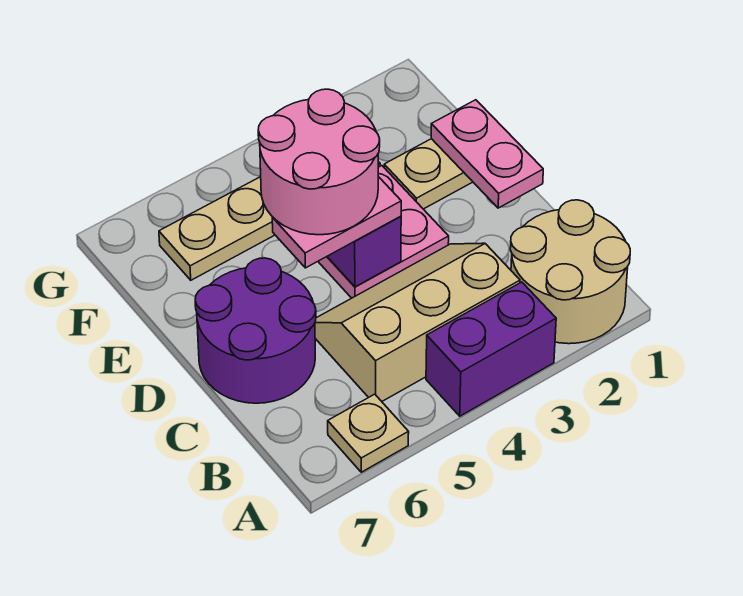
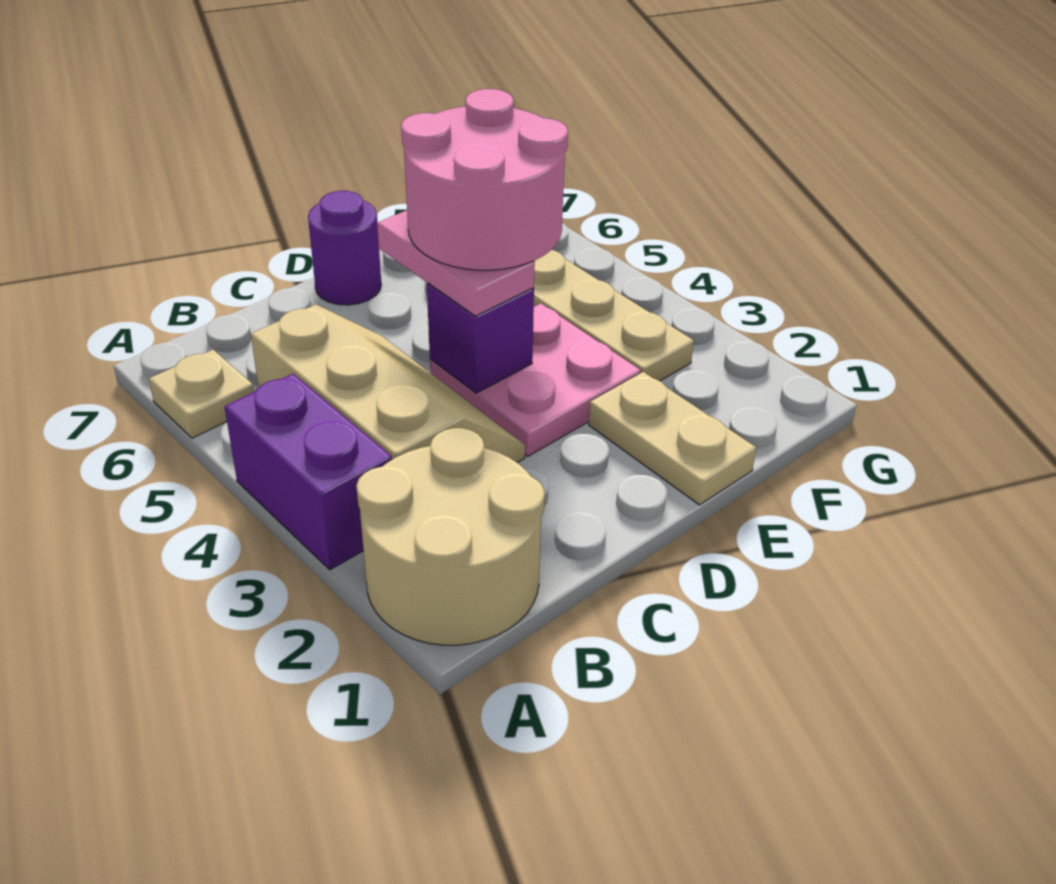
purple 2x2 round brick [195,258,316,403] -> purple 1x1 round brick [308,191,381,305]
pink 1x2 plate [431,100,543,208] -> none

